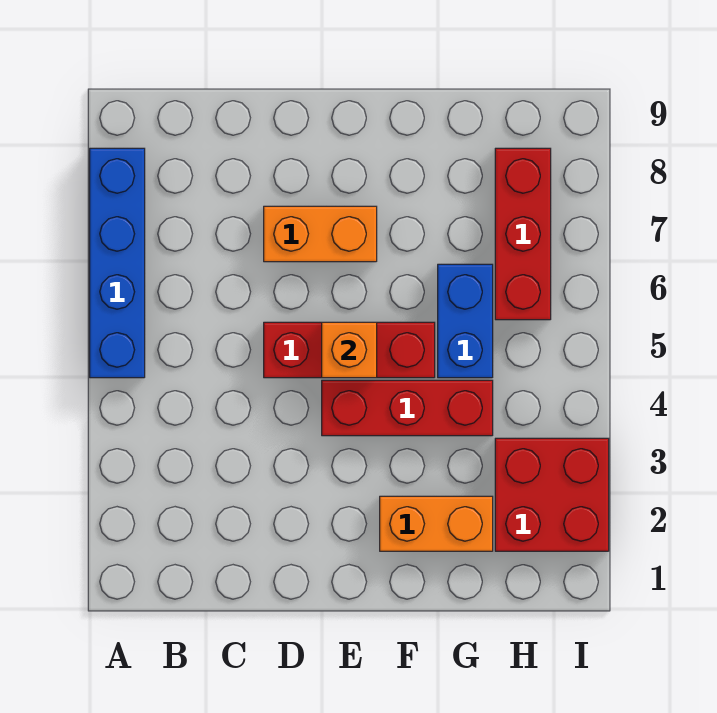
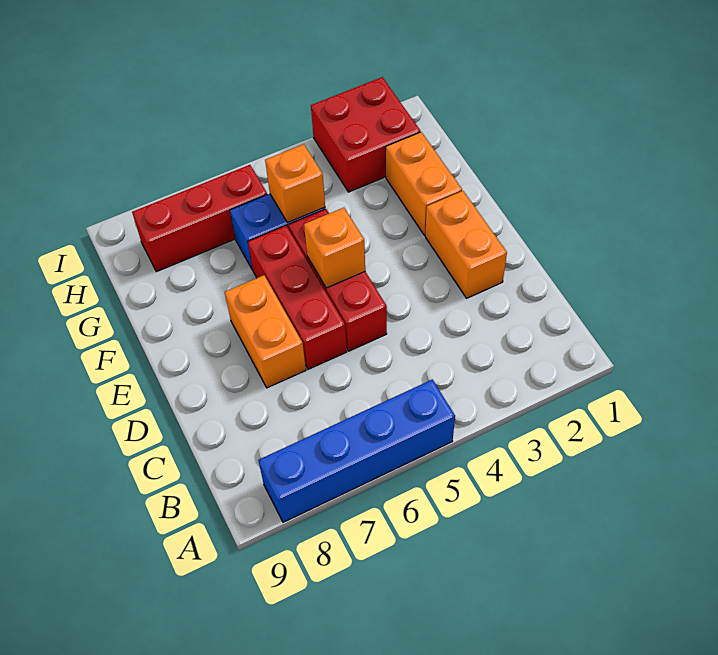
none -> orange 1x2 brick [425,191,507,298]
red 1x3 brick [322,380,493,436] -> red 1x3 brick moved to [248,226,347,369]
none -> orange 1x1 brick [265,144,325,223]

